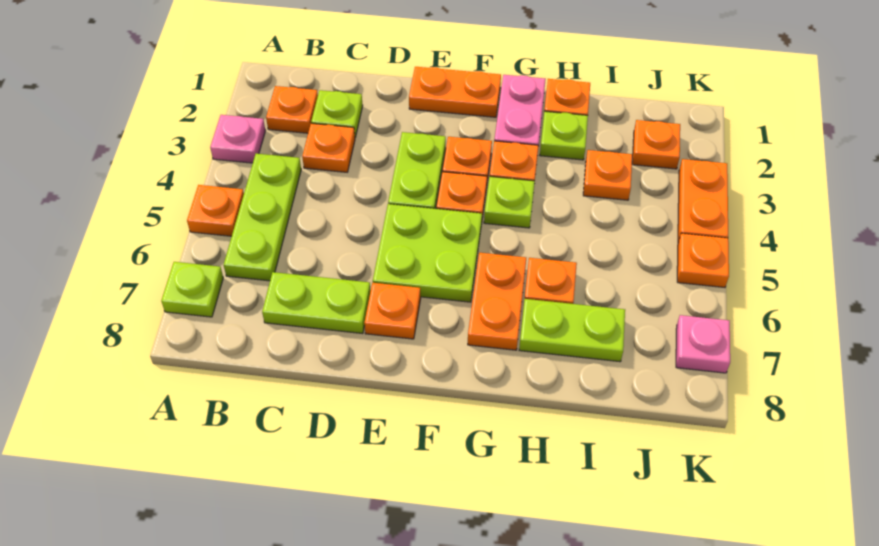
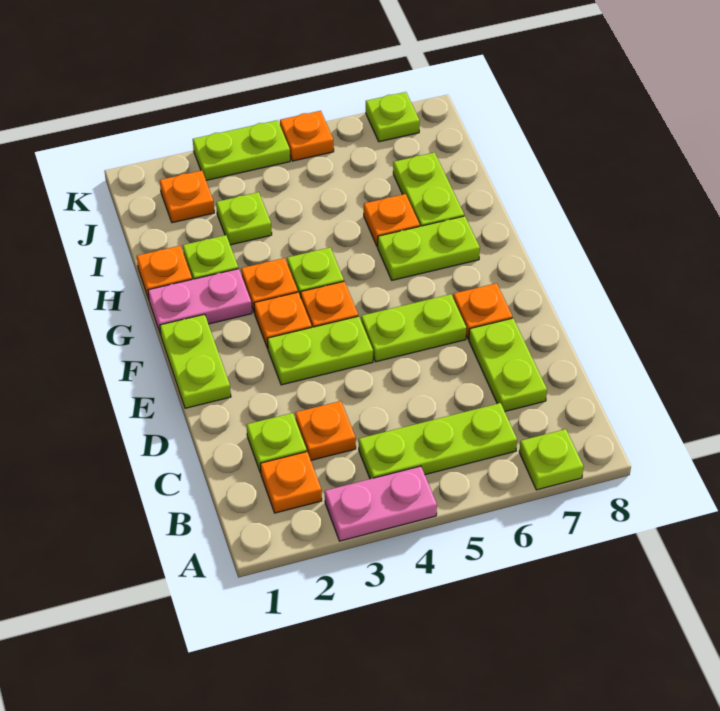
pink 1x1 plate [210,115,265,163] -> pink 1x2 plate [325,466,437,541]
orange 1x1 plate [187,185,244,236] -> none
orange 1x2 plate [409,67,501,117] -> lime 1x2 plate [160,314,231,408]
lime 2x2 plate [373,204,482,302] -> lime 1x2 plate [361,294,466,362]
orange 1x2 plate [468,253,526,350] -> lime 1x2 plate [378,216,480,280]
orange 1x1 plate [583,150,632,200] -> lime 1x1 plate [216,192,272,245]
orange 1x2 plate [678,159,728,242] -> lime 1x2 plate [193,120,290,180]
pink 1x1 plate [676,315,730,373] -> lime 1x1 plate [366,92,420,142]

